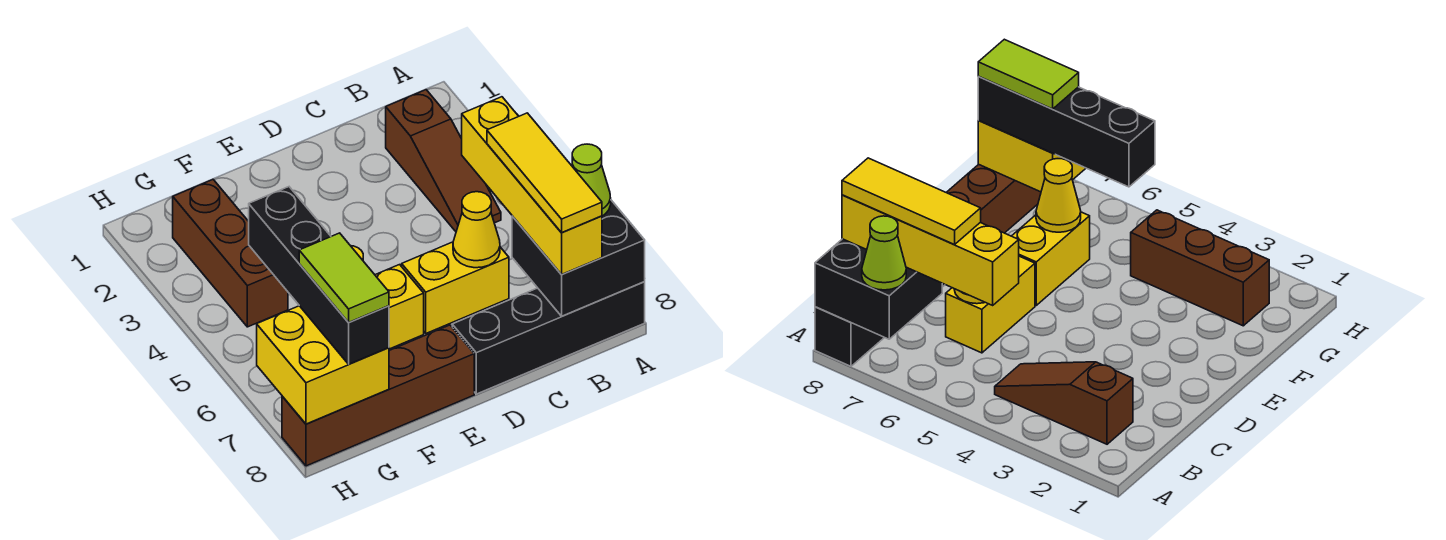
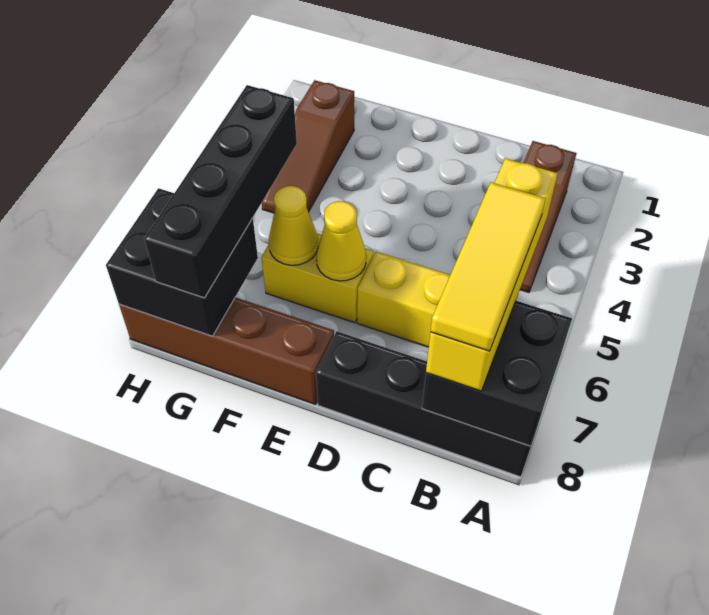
lime 1x1 cone [572,144,611,216] -> none
yellow 1x1 cone [453,192,500,268] -> yellow 1x1 cone moved to [316,201,366,281]
brown 1x3 brick [173,180,288,327] -> brown 1x3 slope [262,80,354,213]
yellow 2x2 brick [257,306,389,424] -> black 2x2 brick [106,188,258,336]
lime 1x2 tile [299,233,389,322] -> none

